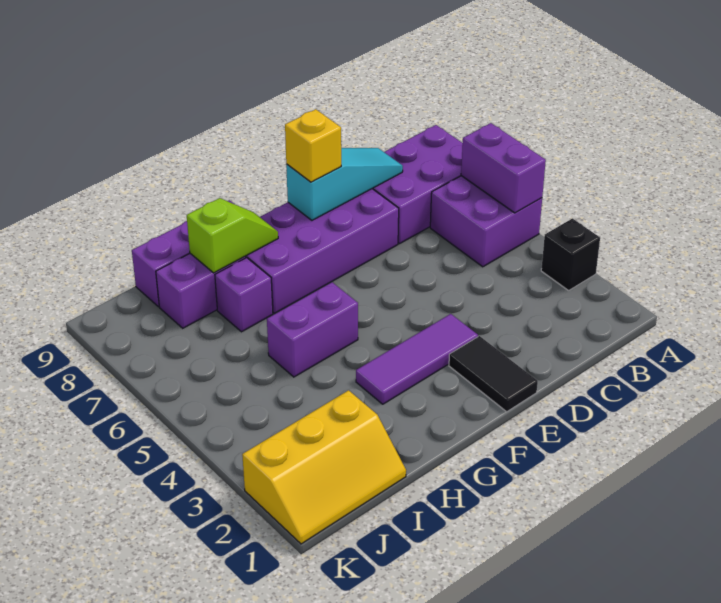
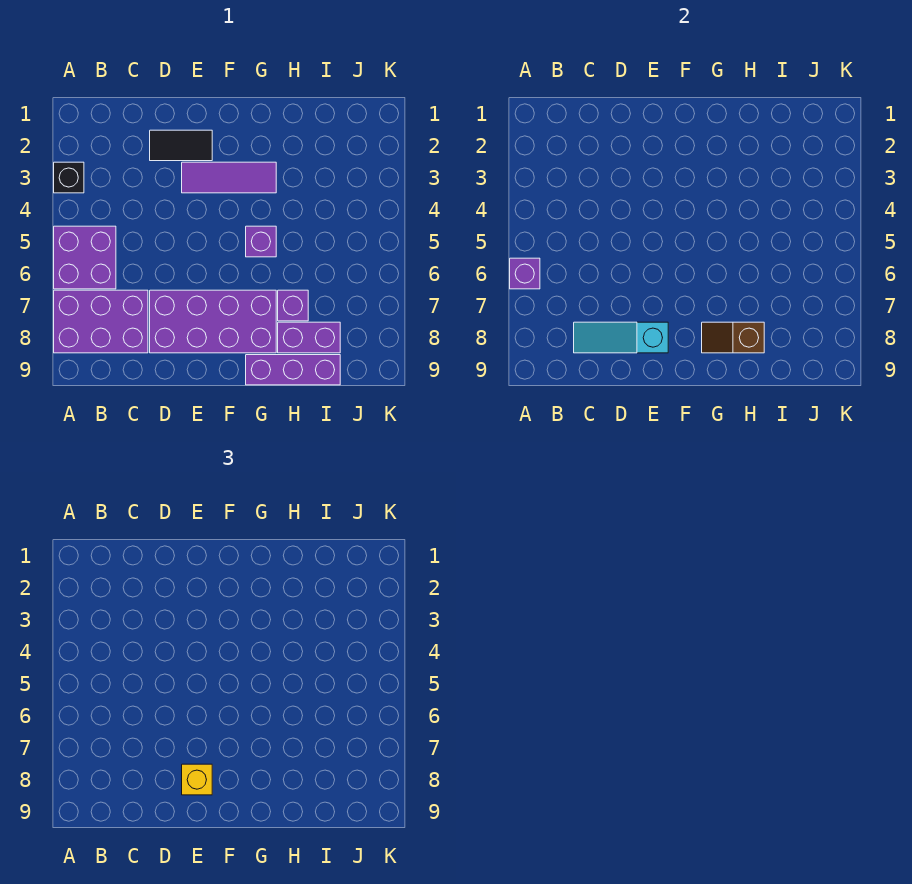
purple 1x2 brick [461,123,546,213] -> purple 1x1 brick [510,258,540,289]
black 1x2 tile [449,336,538,412] -> black 1x2 tile turned to [150,130,212,161]
purple 1x2 brick [267,282,358,377] -> purple 1x1 brick [246,226,276,257]
lime 1x2 slope [187,198,278,273] -> brown 1x2 slope [702,322,764,353]
yellow 2x3 slope [242,390,406,544] -> none

